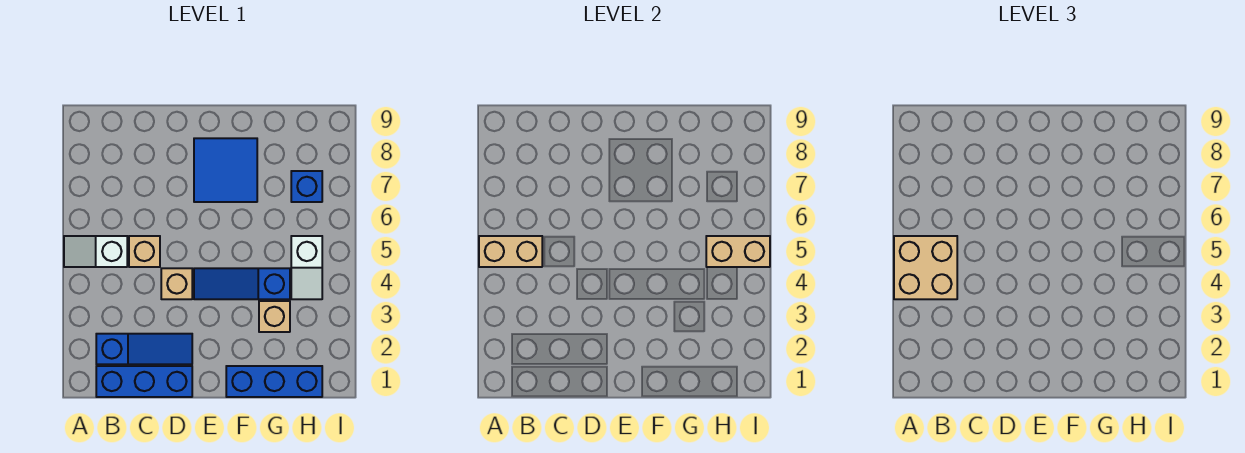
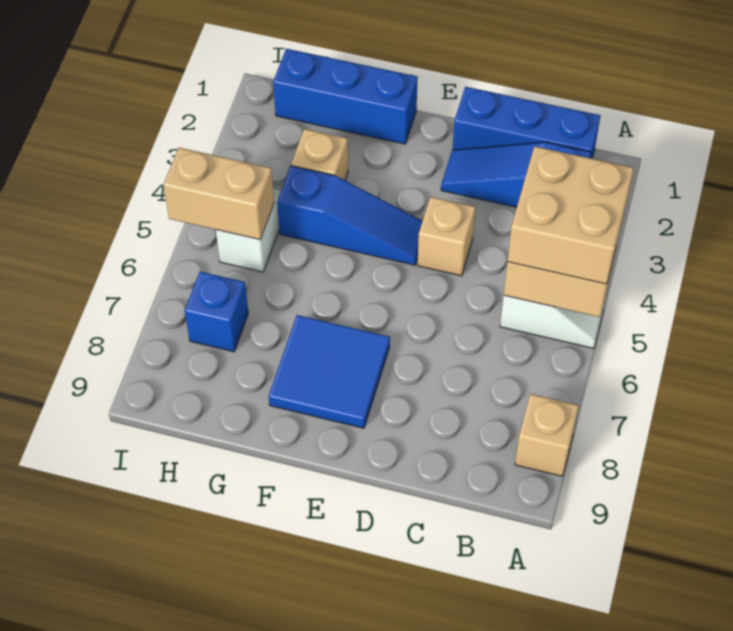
tan 1x1 brick [129,236,160,267] -> tan 1x1 brick moved to [515,394,579,476]

